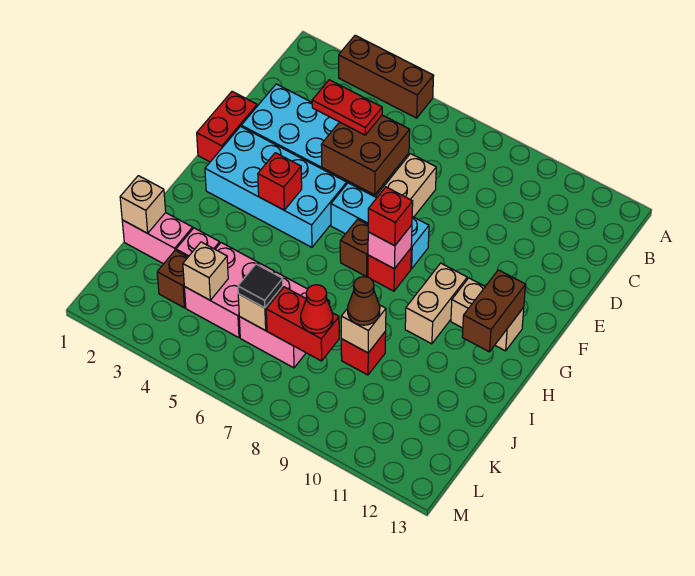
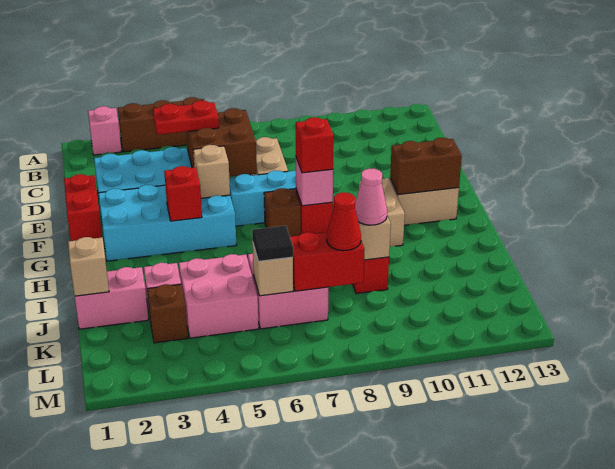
none -> pink 1x1 brick [88,106,122,155]
brown 1x2 brick [462,270,525,352] -> brown 1x2 brick turned to [390,138,462,195]
brown 1x1 cone [348,277,380,325] -> pink 1x1 cone [355,169,387,225]
tan 1x1 brick [183,242,228,300] -> tan 1x1 brick moved to [193,145,230,198]

